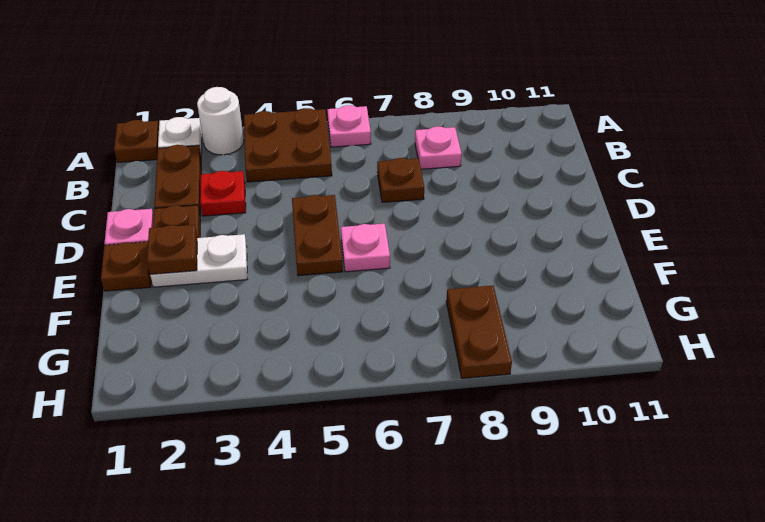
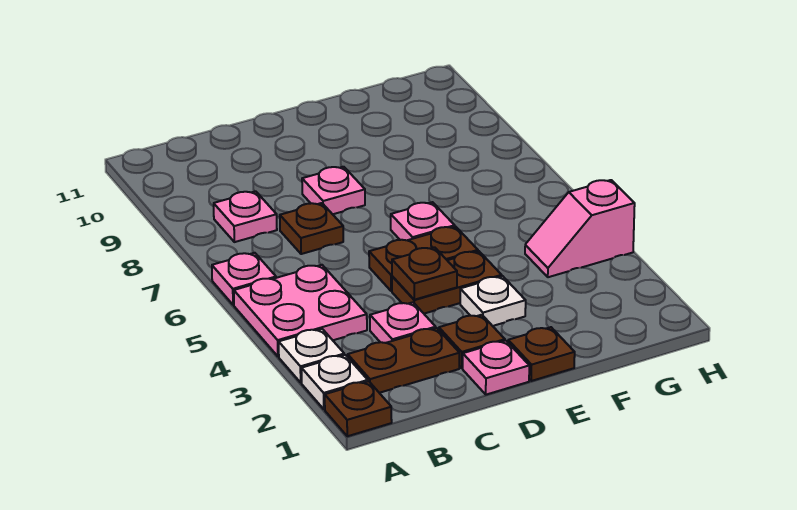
white 1x1 round brick [197,87,244,155] -> white 1x1 plate [279,329,344,383]
brown 2x2 plate [244,108,332,182] -> pink 2x2 plate [234,265,367,356]
red 1x1 plate [200,171,246,216] -> pink 1x1 plate [370,302,436,343]
none -> pink 1x1 plate [302,167,365,214]
white 1x2 plate [150,234,247,287] -> white 1x1 plate [460,276,526,326]
brown 1x1 plate [147,225,197,275] -> brown 1x1 plate moved to [392,247,457,300]
none -> pink 1x2 slope [525,180,635,277]
brown 1x2 plate [446,286,512,378] -> brown 1x2 plate moved to [392,251,502,314]

